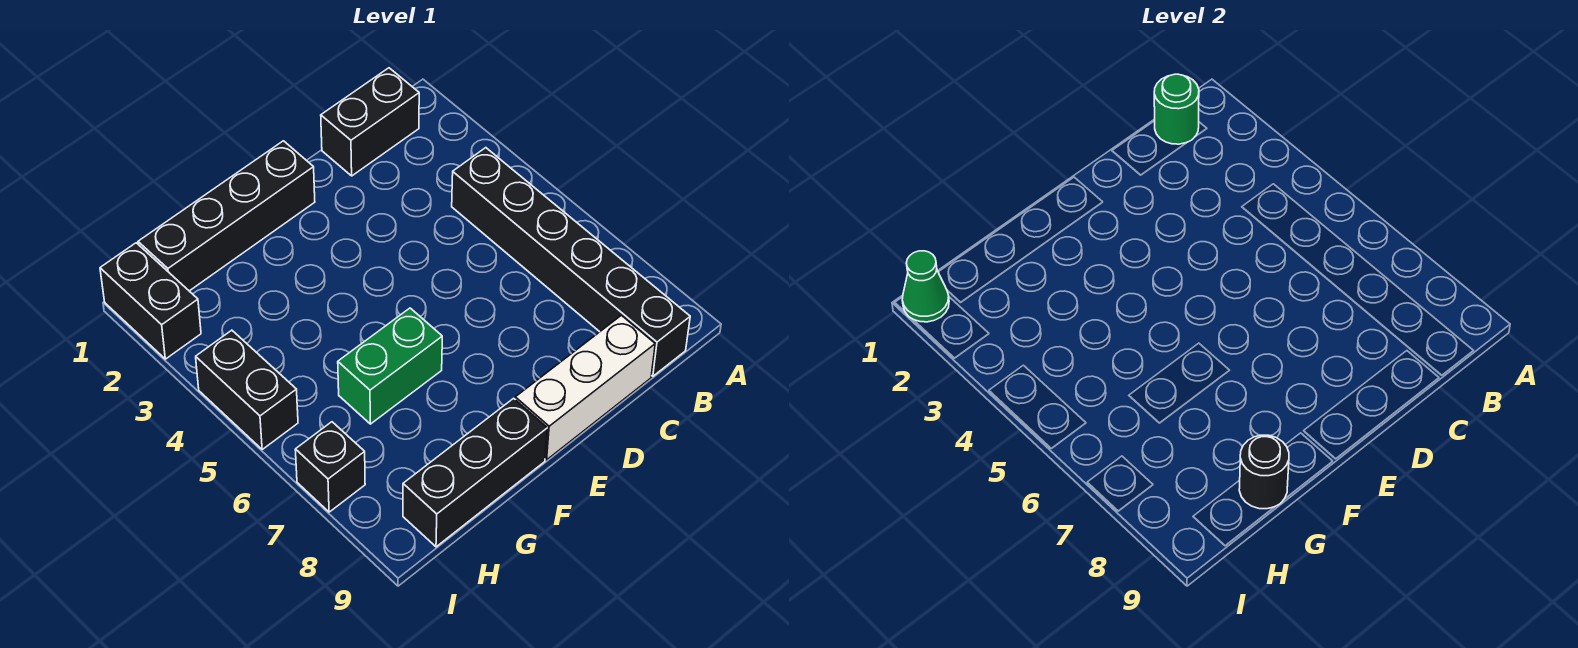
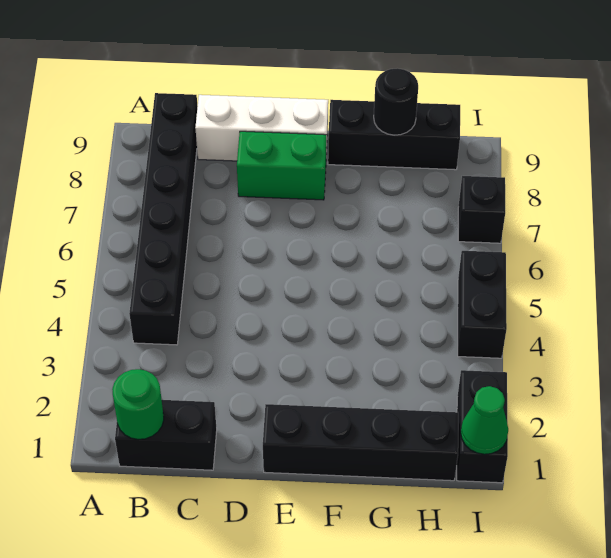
green 1x2 brick [338,308,442,424] -> green 1x2 brick moved to [237,131,326,200]

